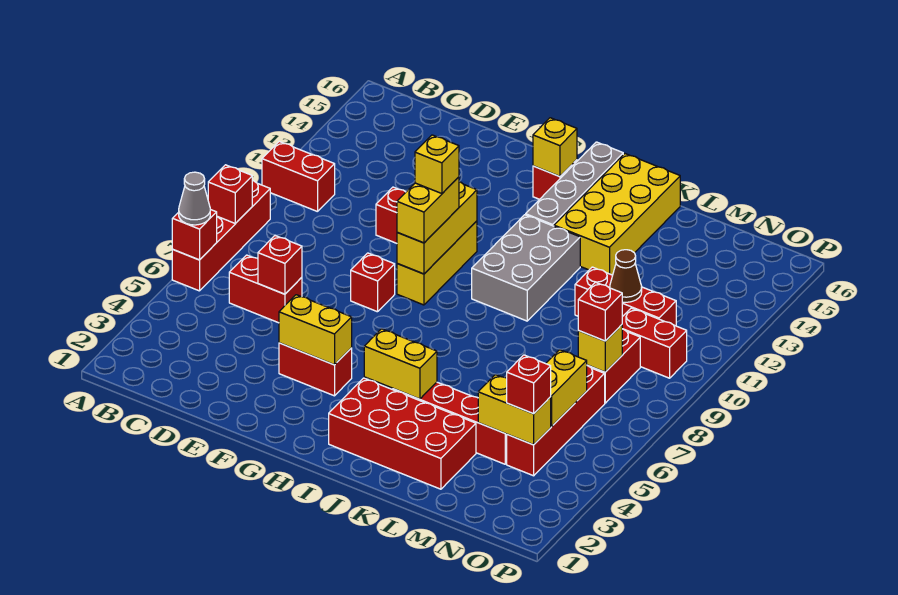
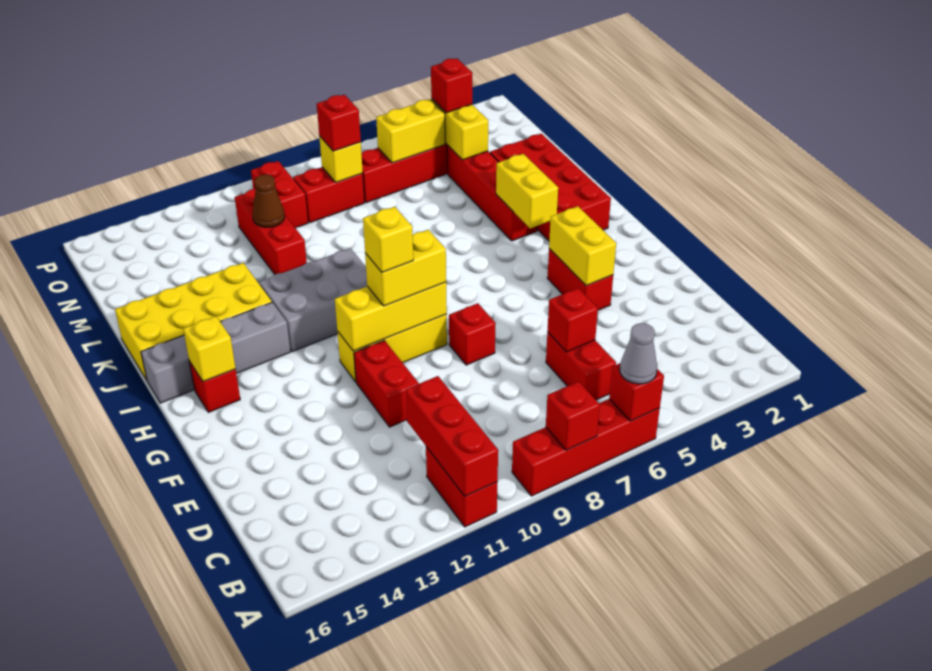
none -> red 1x3 brick [406,376,498,496]

